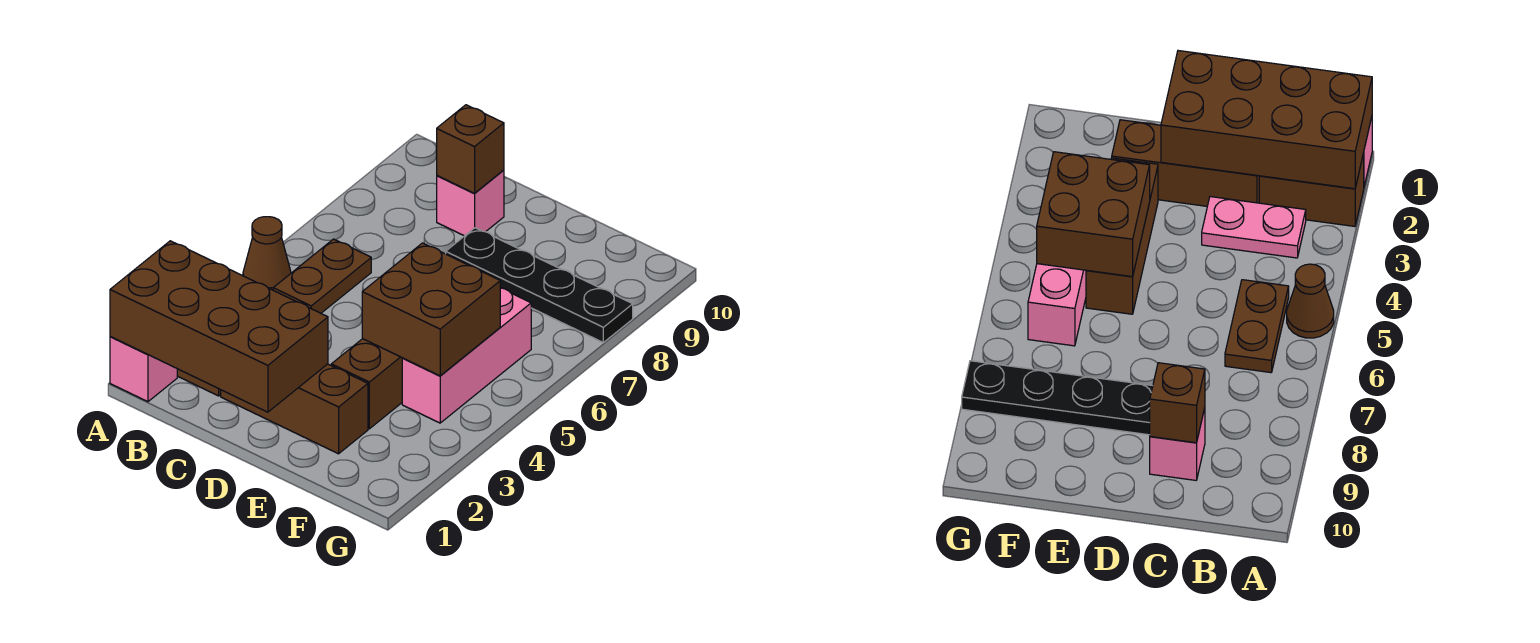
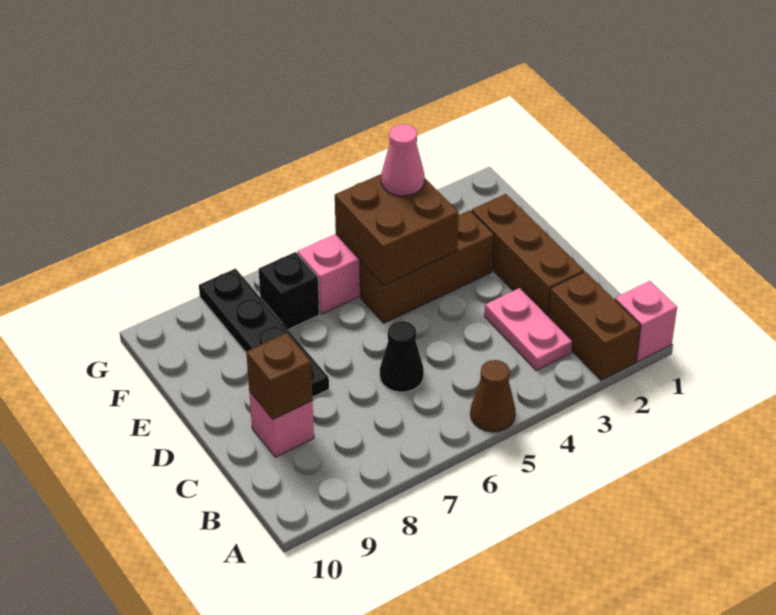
brown 2x4 brick [110,241,328,412] -> none
brown 1x2 plate [273,239,371,313] -> none
none -> black 1x1 cone [380,321,424,392]
none -> pink 1x1 cone [381,124,425,196]
none -> black 1x1 brick [259,252,320,330]

